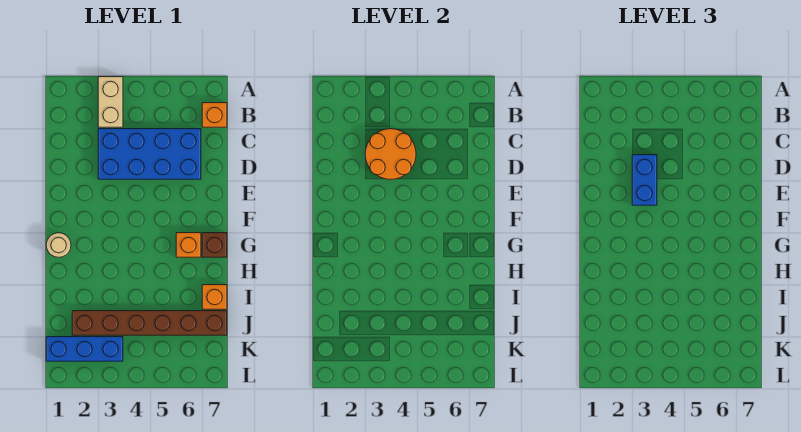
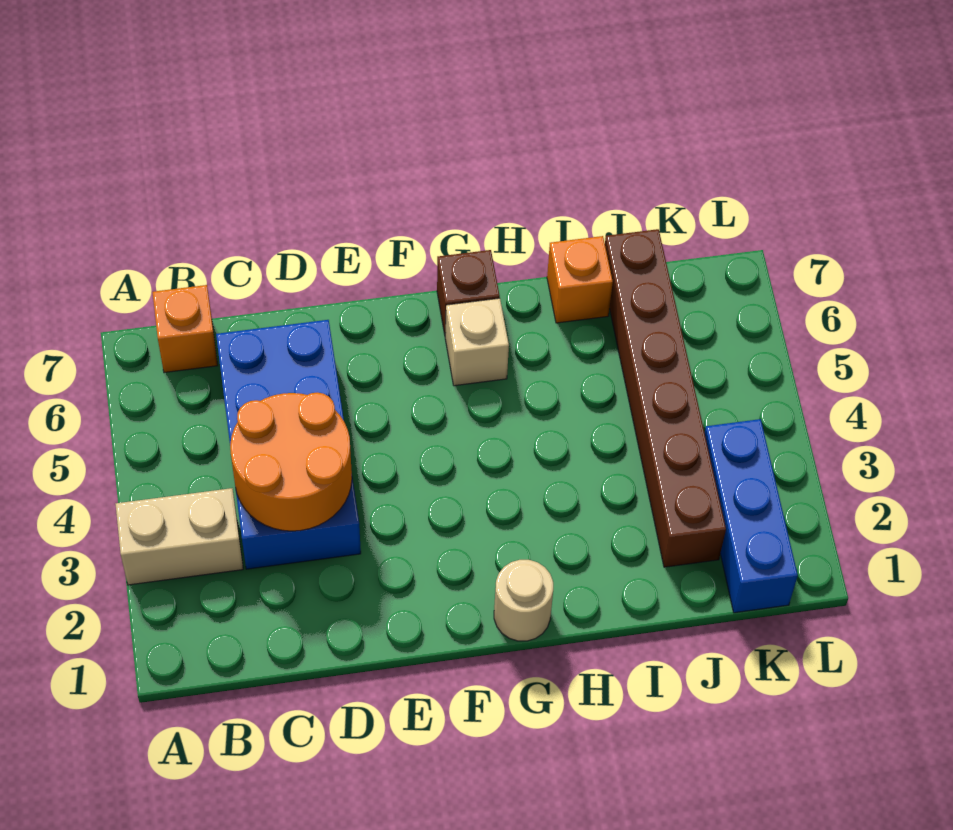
blue 1x2 brick [632,155,657,205] -> none
orange 1x1 brick [176,233,201,257] -> tan 1x1 brick [445,298,509,386]

